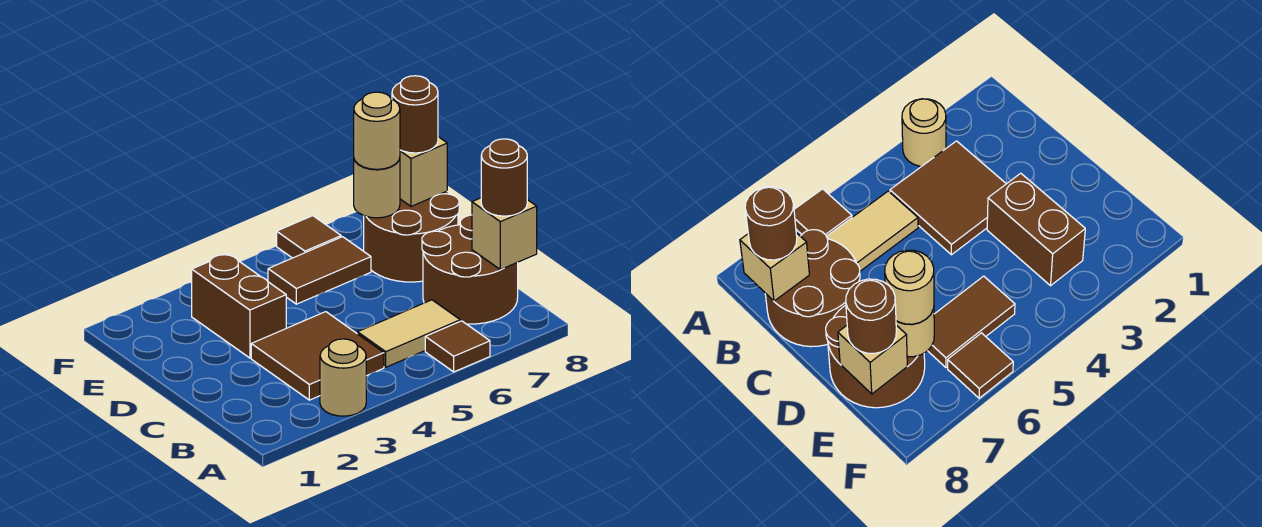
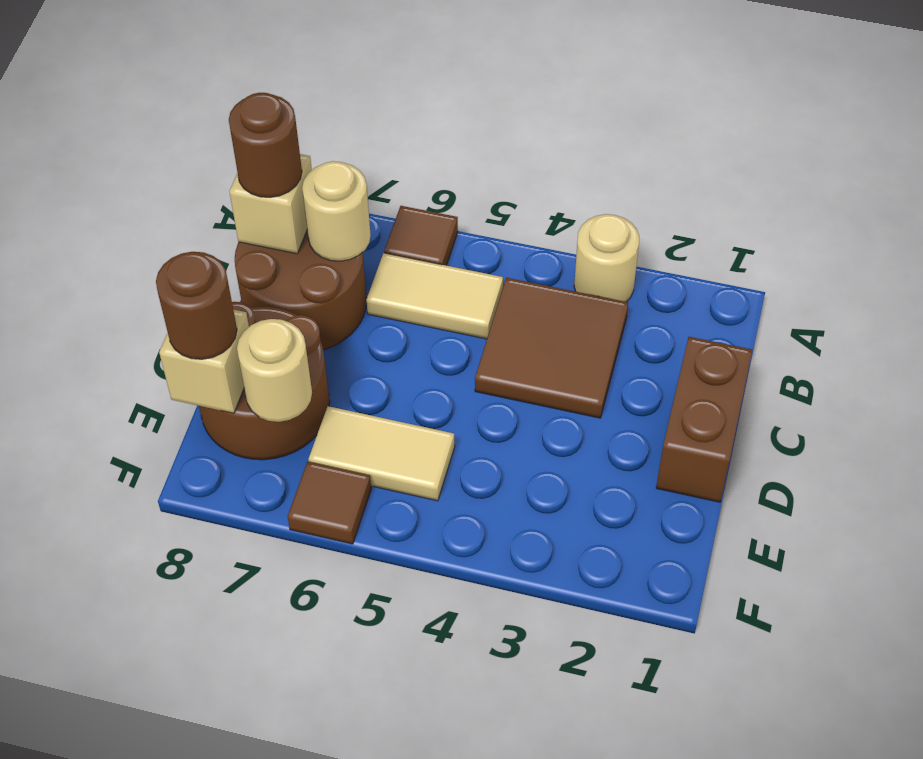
brown 1x2 brick [192,254,286,358] -> brown 1x2 brick moved to [656,337,752,502]
brown 1x2 tile [268,237,371,304] -> tan 1x2 tile [309,406,455,501]
tan 1x1 round brick [354,92,400,169] -> tan 1x1 round brick moved to [302,161,371,261]

